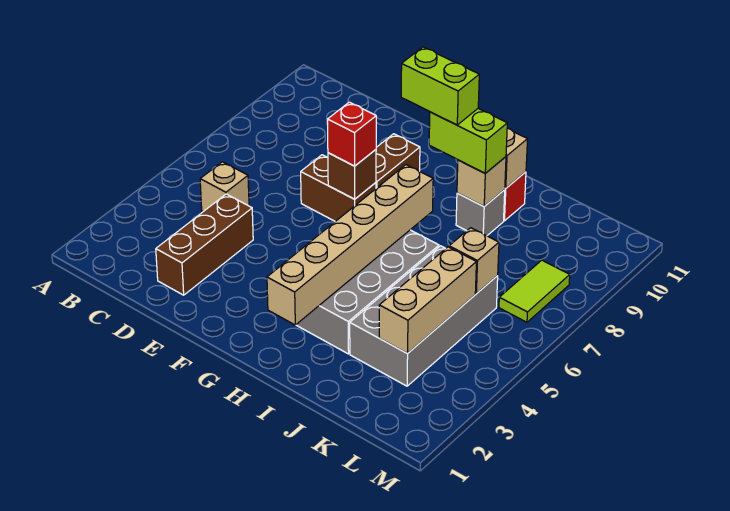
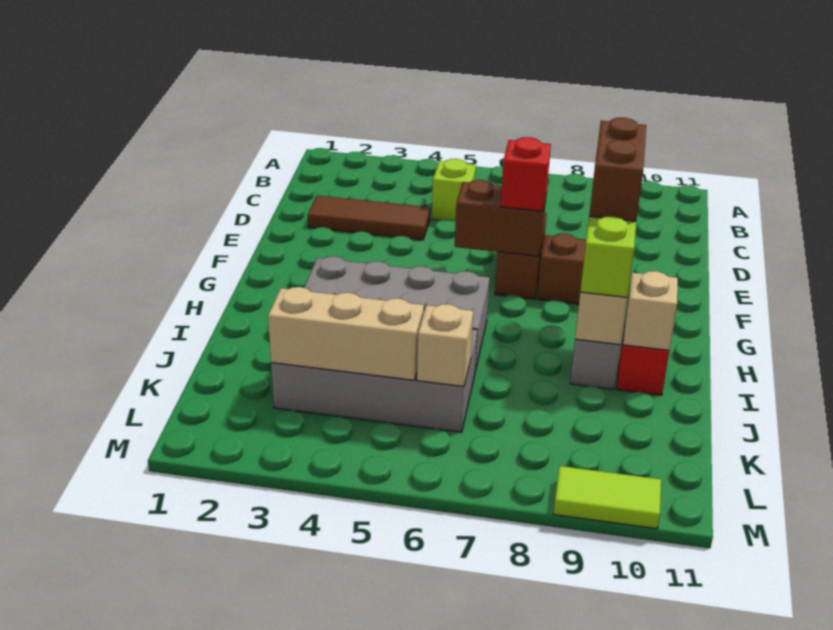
tan 1x1 brick [200,162,249,212] -> lime 1x1 brick [432,159,476,221]
brown 1x3 brick [156,194,253,295] -> brown 1x3 tile [308,195,430,240]
brown 1x1 brick [328,150,376,199] -> brown 1x2 brick [455,180,547,256]
lime 1x2 brick [401,47,479,125] -> brown 1x2 brick [589,118,646,221]
tan 1x6 brick [267,165,433,325] -> none
lime 1x2 tile [499,260,570,322] -> lime 1x2 tile moved to [554,466,661,529]

